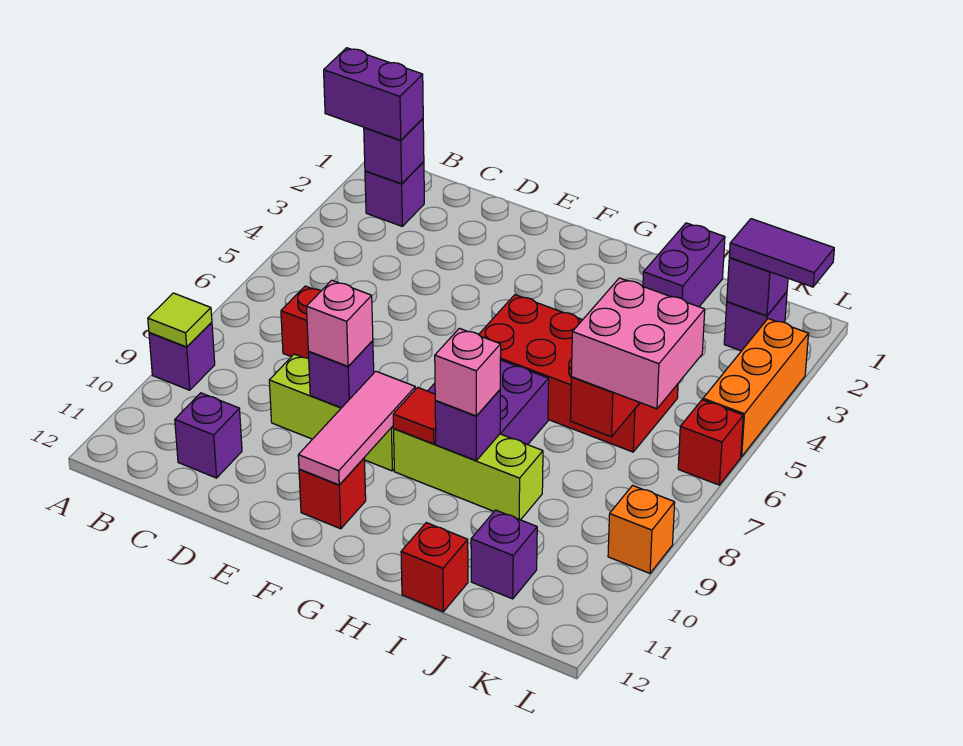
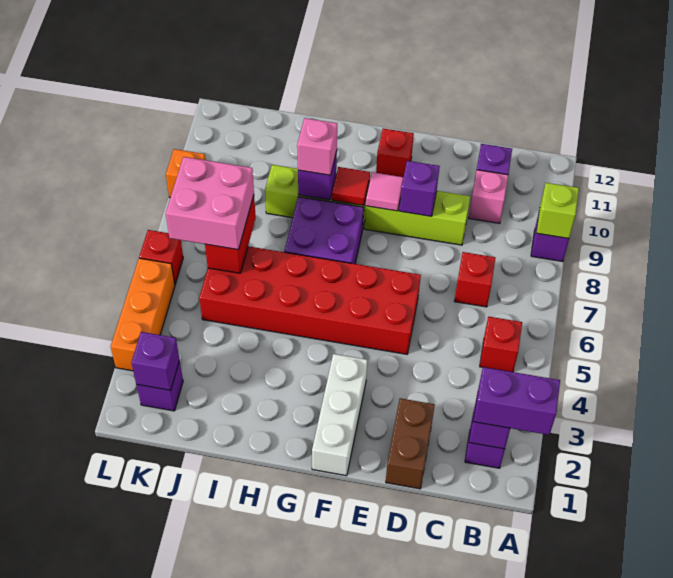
lime 1x1 tile [148,293,212,347] -> lime 1x1 brick [536,183,579,238]
none -> brown 1x2 brick [386,398,435,489]
pink 1x1 brick [307,280,373,366] -> pink 1x1 brick moved to [469,170,508,223]
none -> white 1x3 brick [312,354,367,476]
pink 1x3 tile [298,371,415,485] -> pink 1x1 tile [366,172,403,211]
red 2x4 brick [479,295,678,452] -> red 2x6 brick [199,246,421,354]
purple 1x2 brick [643,223,725,307] -> none
red 1x1 brick [401,523,468,612] -> red 1x1 brick moved to [480,317,522,372]
purple 1x1 brick [471,510,537,599] -> none
purple 1x2 tile [729,219,834,287] -> none

